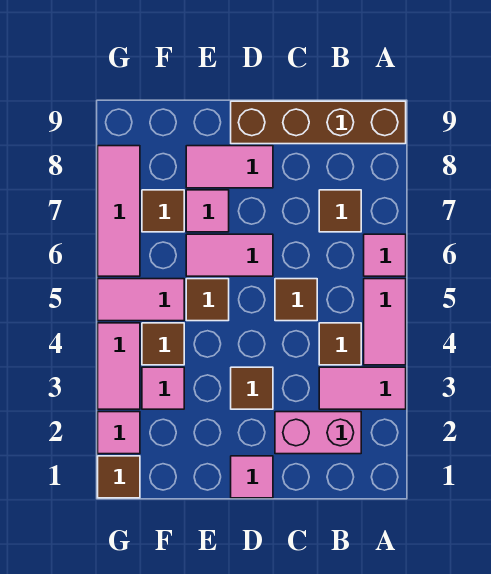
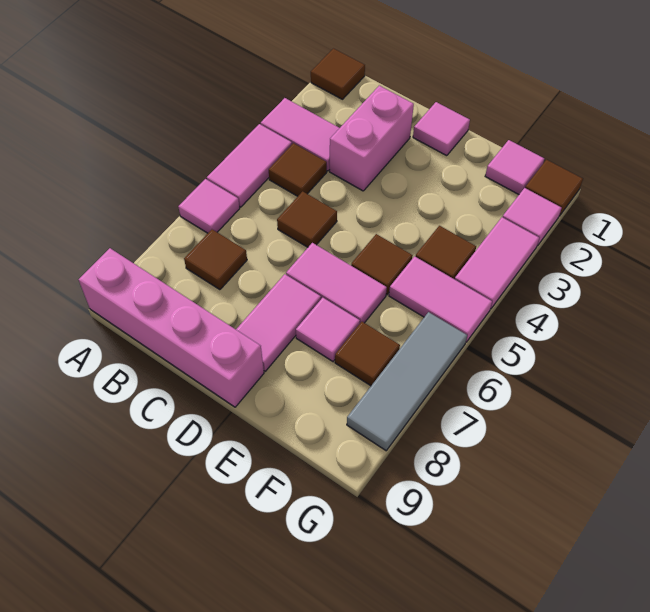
brown 1x4 brick [231,101,406,144] -> pink 1x4 brick [79,248,264,407]
pink 1x2 brick [275,412,361,454] -> pink 1x2 brick turned to [330,86,414,191]
brown 1x1 tile [231,367,273,409] -> brown 1x1 tile moved to [311,49,365,99]
pink 1x2 tile [186,146,273,188] -> pink 1x2 tile turned to [236,274,321,371]
pink 1x1 tile [142,367,184,409] -> pink 1x1 tile moved to [485,140,544,194]
pink 1x3 tile [98,146,140,276] -> grey 1x3 tile [347,312,467,451]

